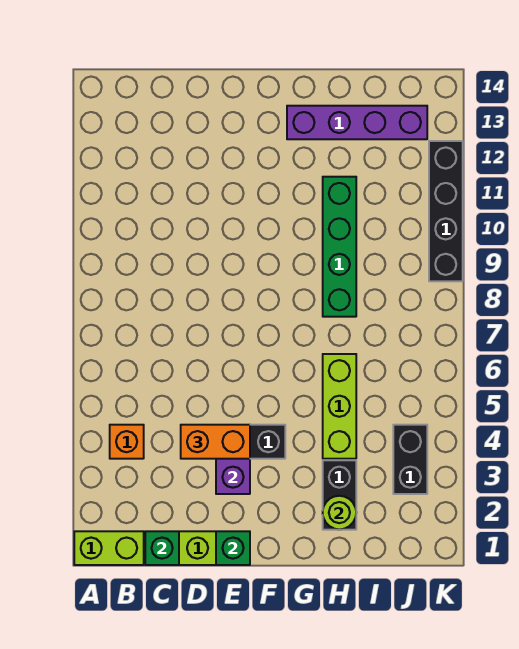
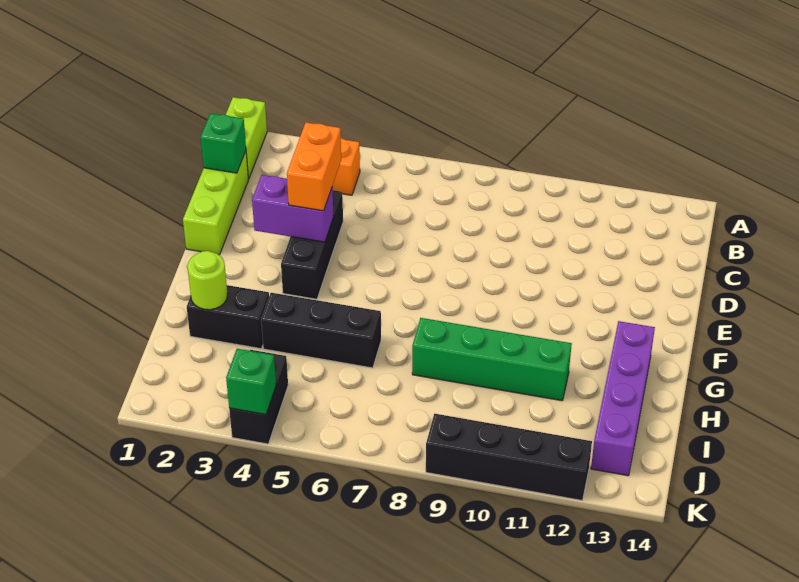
green 1x1 brick [216,531,250,565] -> green 1x1 brick moved to [226,349,276,414]
lime 1x3 brick [323,354,356,459] -> black 1x3 brick [261,293,381,368]
black 1x2 brick [393,425,427,494] -> black 1x2 brick turned to [229,350,288,444]

